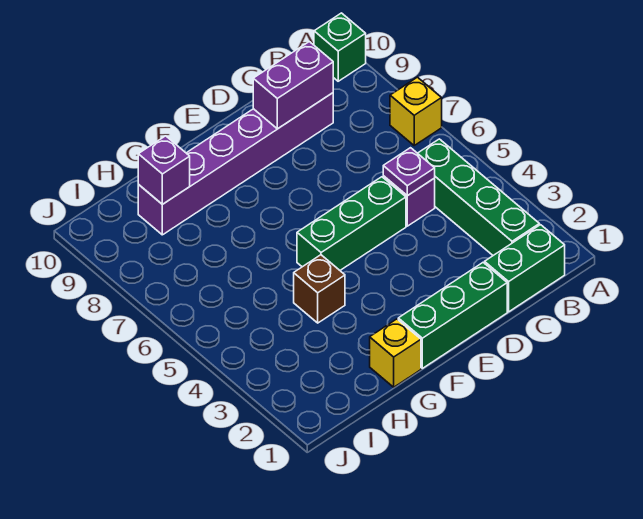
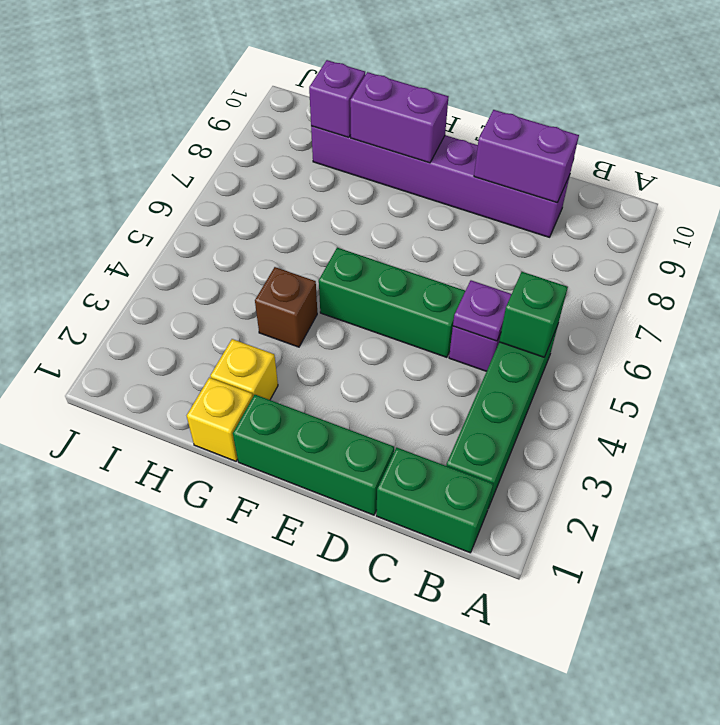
yellow 1x1 brick [390,77,442,145] -> yellow 1x1 brick moved to [210,339,278,400]
green 1x1 brick [314,13,366,81] -> green 1x1 brick moved to [499,272,568,357]
none -> purple 1x2 brick [350,72,448,163]

